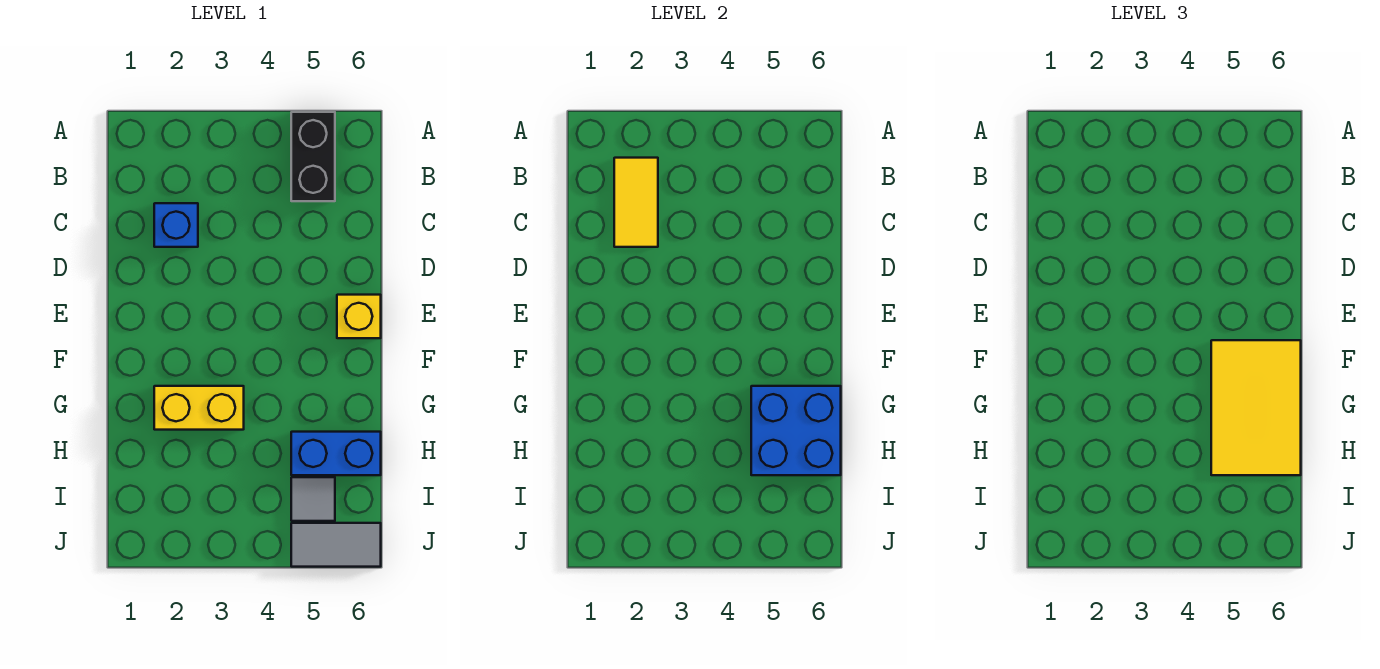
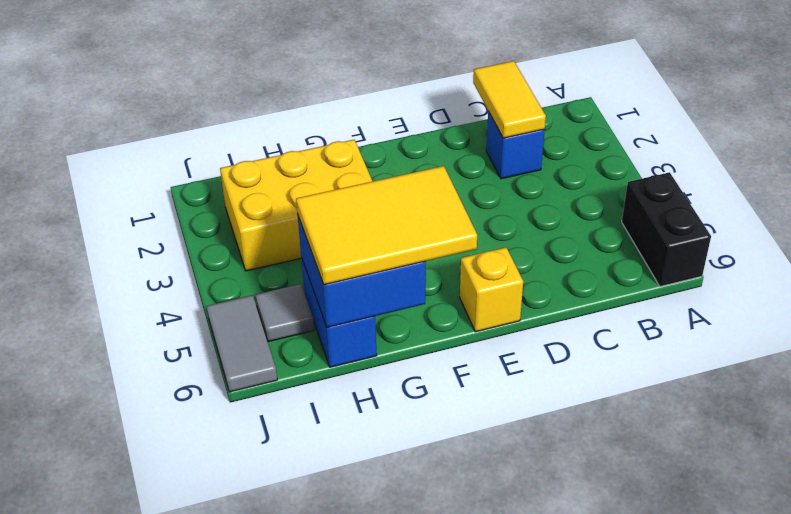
black 1x2 brick [291,112,335,201] -> black 1x2 brick turned to [622,172,711,287]
yellow 1x2 tile [614,158,658,247] -> yellow 1x2 tile turned to [473,61,546,138]
yellow 1x2 brick [154,386,244,430] -> yellow 2x3 brick [220,140,372,271]

